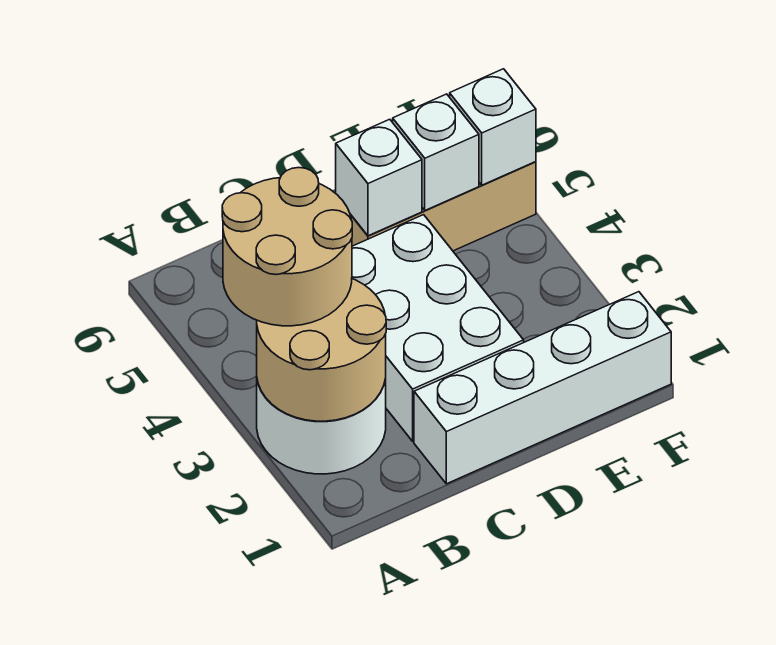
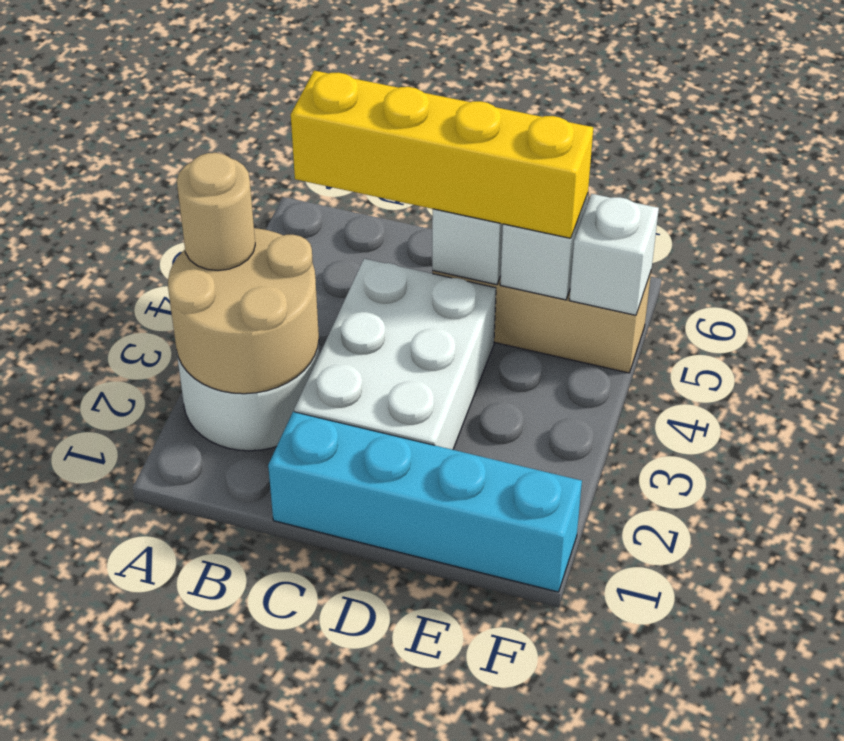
tan 2x2 round brick [222,168,352,326] -> tan 1x1 round brick [177,153,255,270]
none -> yellow 1x4 brick [291,71,593,238]
white 1x4 brick [414,292,671,484] -> cyan 1x4 brick [268,412,582,592]

